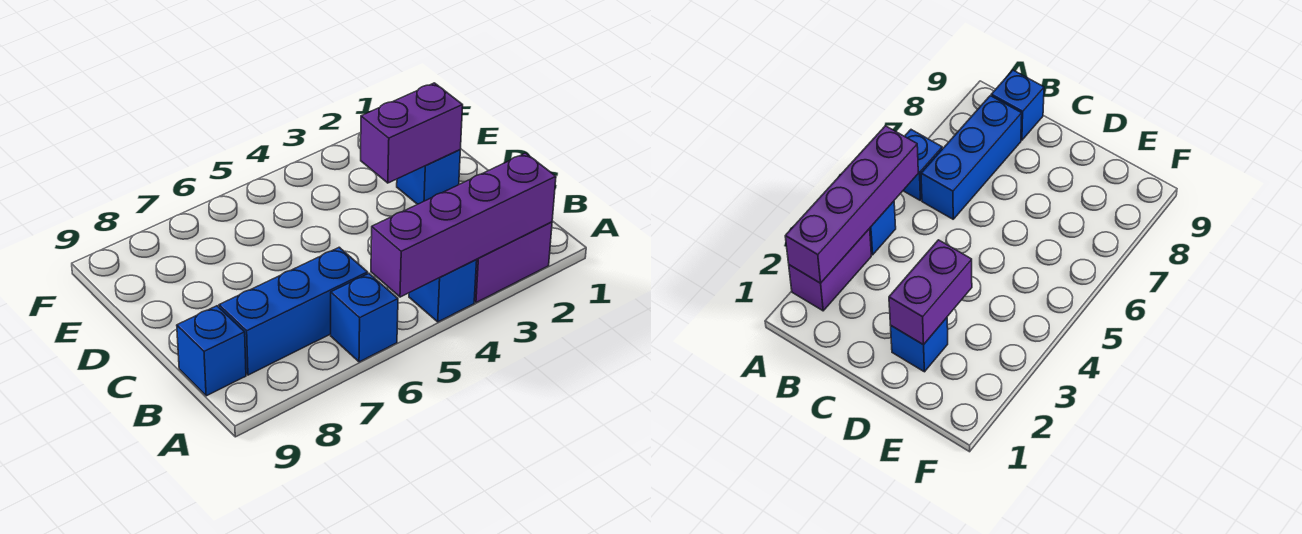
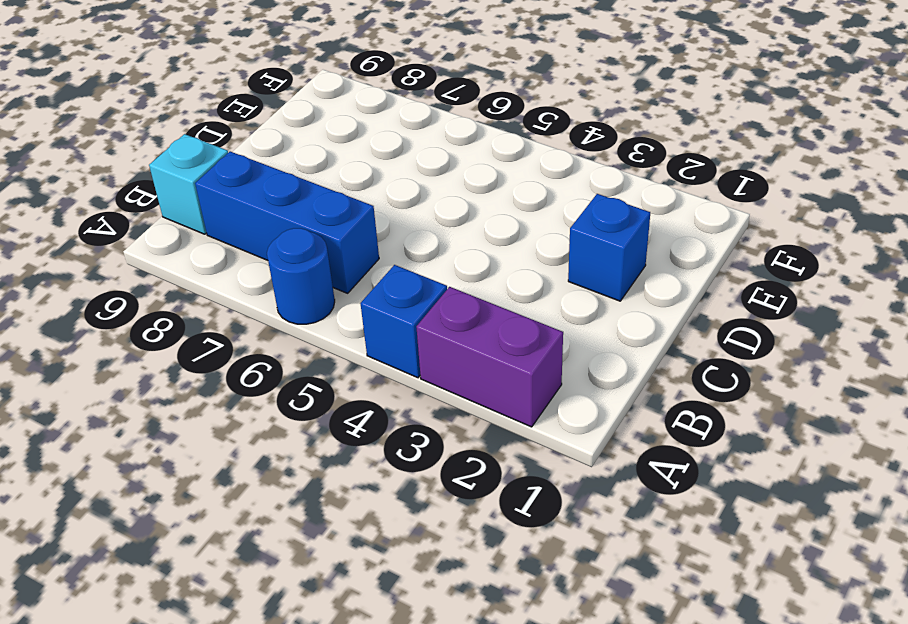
purple 1x4 brick [371,153,556,297] -> none
blue 1x1 brick [331,274,398,362] -> blue 1x1 round brick [267,228,335,324]
blue 1x1 brick [177,306,246,396] -> cyan 1x1 brick [149,134,228,234]
purple 1x2 brick [361,83,463,183] -> none

